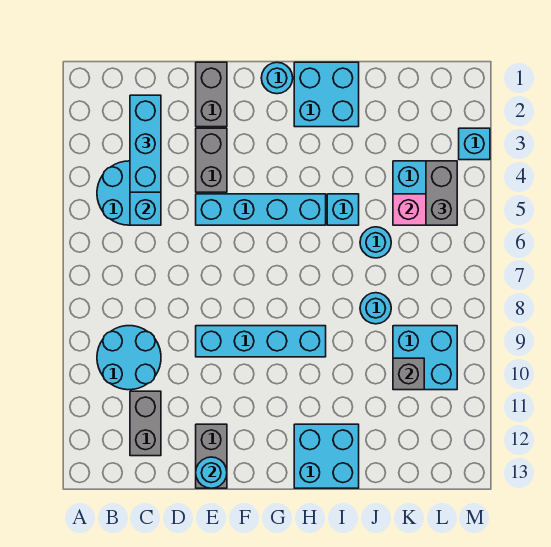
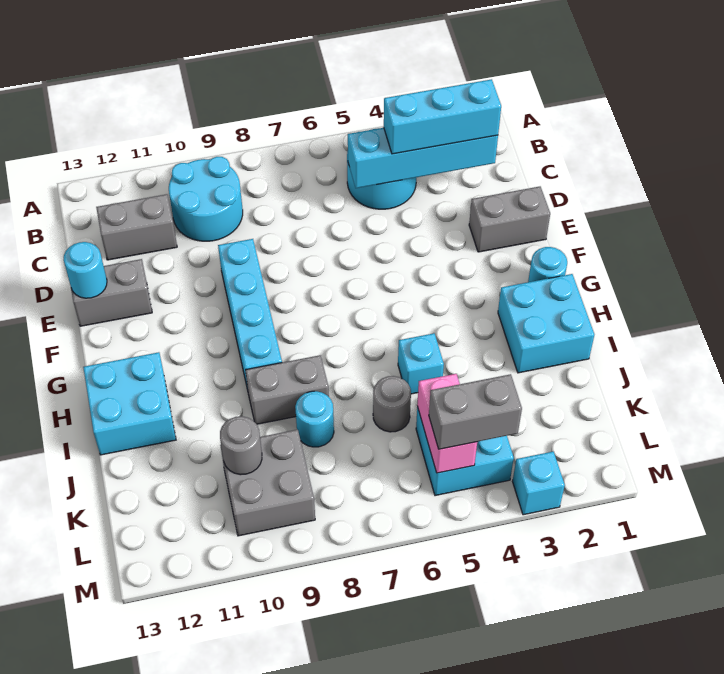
grey 1x2 brick [196,128,227,192] -> grey 1x2 brick moved to [245,355,329,424]
cyan 1x4 brick [196,194,326,225] -> none
cyan 1x1 round brick [360,227,391,258] -> grey 1x1 round brick [373,376,411,432]
cyan 2x2 brick [393,326,457,390] -> grey 2x2 brick [220,430,315,536]
grey 1x1 brick [393,358,424,390] -> grey 1x1 round brick [220,416,262,475]

